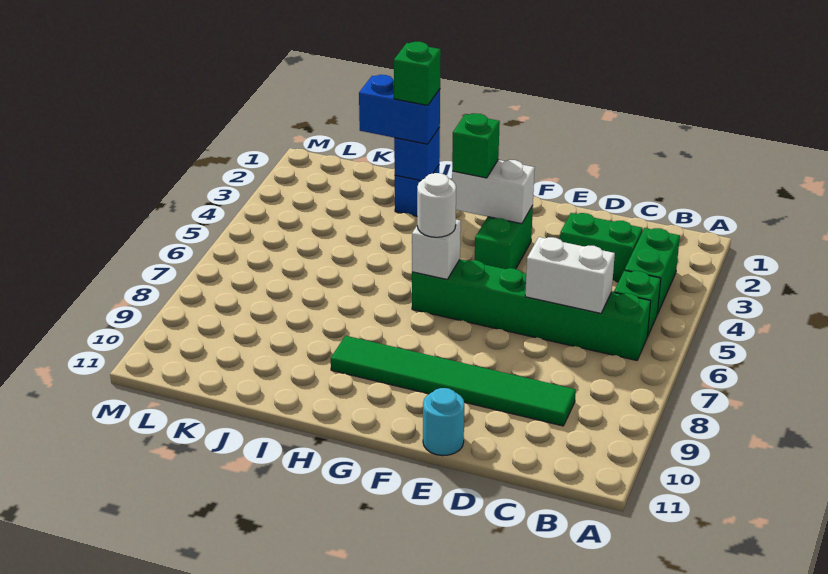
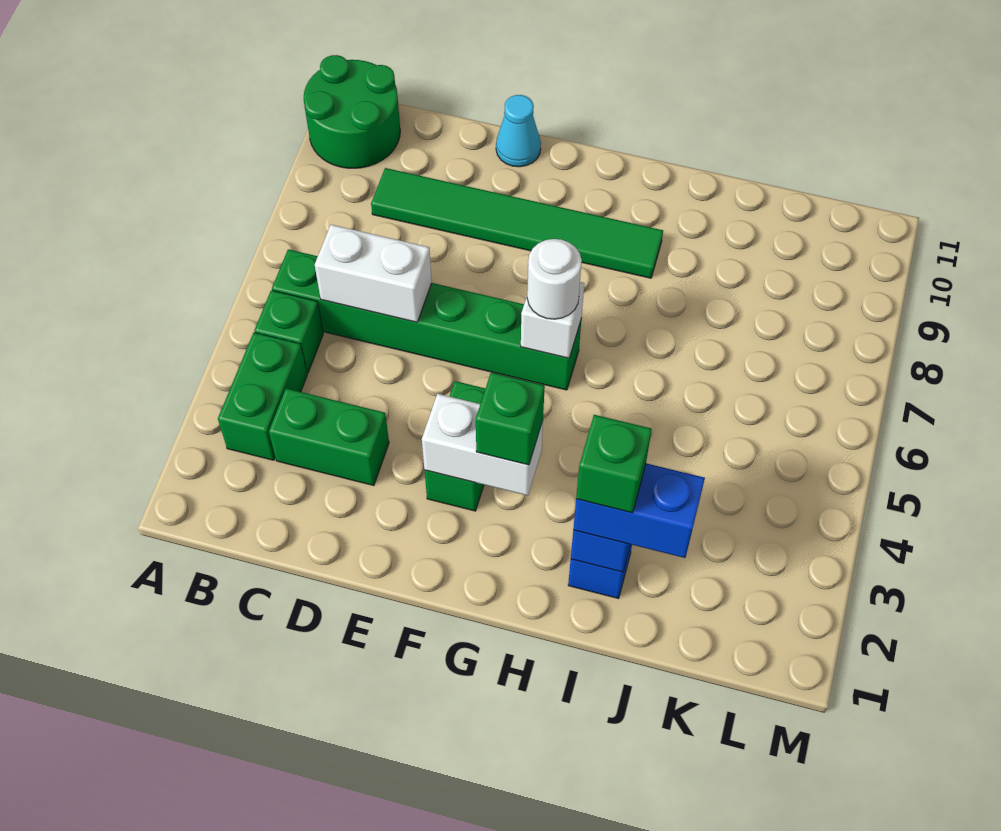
none -> green 2x2 round brick [304,55,400,168]
cyan 1x1 round brick [423,388,464,456] -> cyan 1x1 cone [496,95,541,167]

